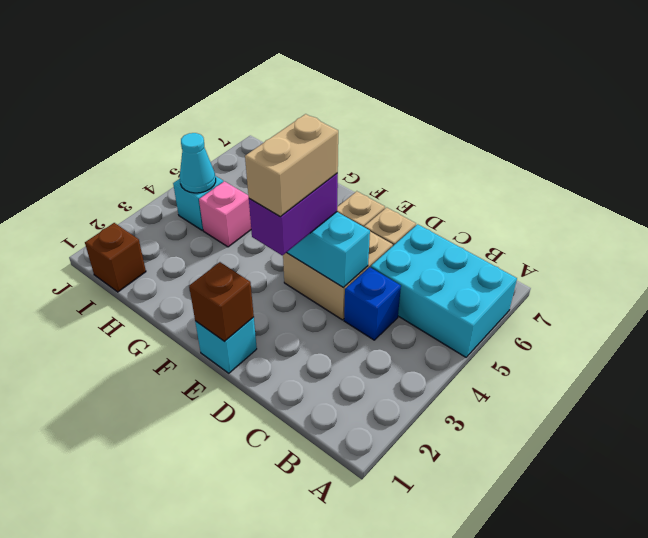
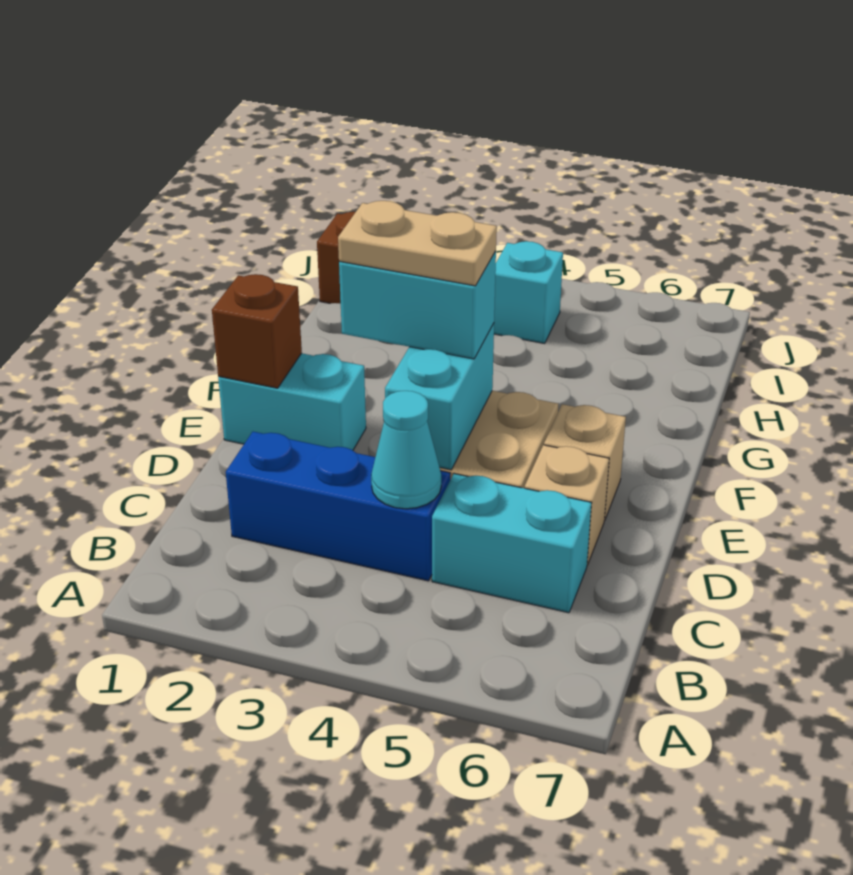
cyan 2x3 brick [371,224,517,357] -> cyan 1x2 brick [432,474,591,613]
blue 1x1 brick [344,267,401,340] -> blue 1x3 brick [226,432,450,581]
cyan 1x1 brick [195,317,257,373] -> cyan 1x2 brick [218,353,366,450]
purple 1x2 brick [249,173,338,255] -> cyan 1x2 brick [339,251,496,359]
tan 1x2 brick [245,114,338,216] -> tan 1x2 plate [338,201,497,286]
pink 1x1 brick [199,181,251,247] -> none
cyan 1x1 cone [180,133,216,193] -> cyan 1x1 cone moved to [371,391,441,509]

